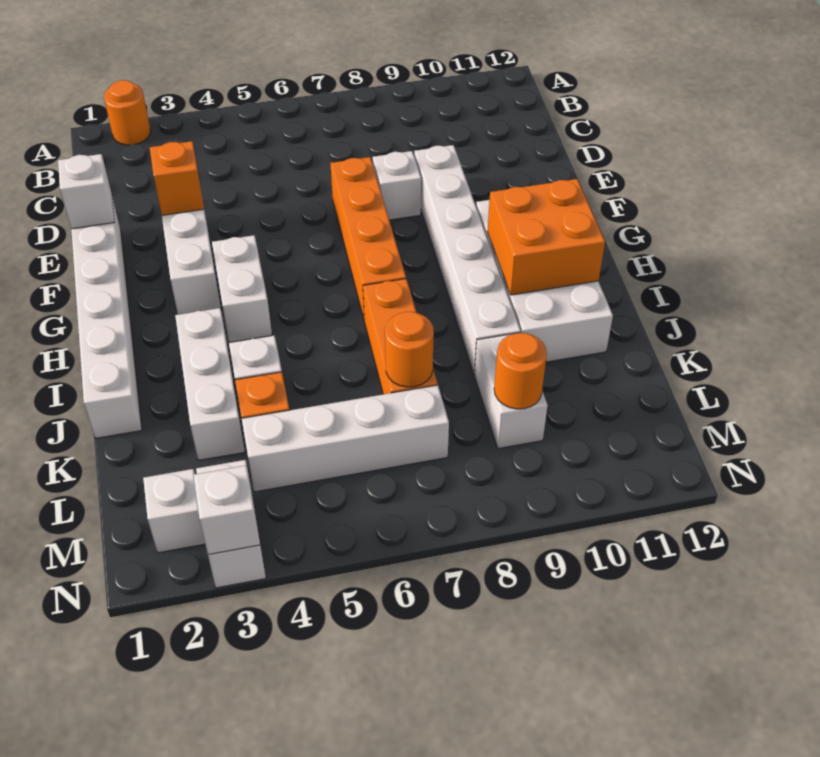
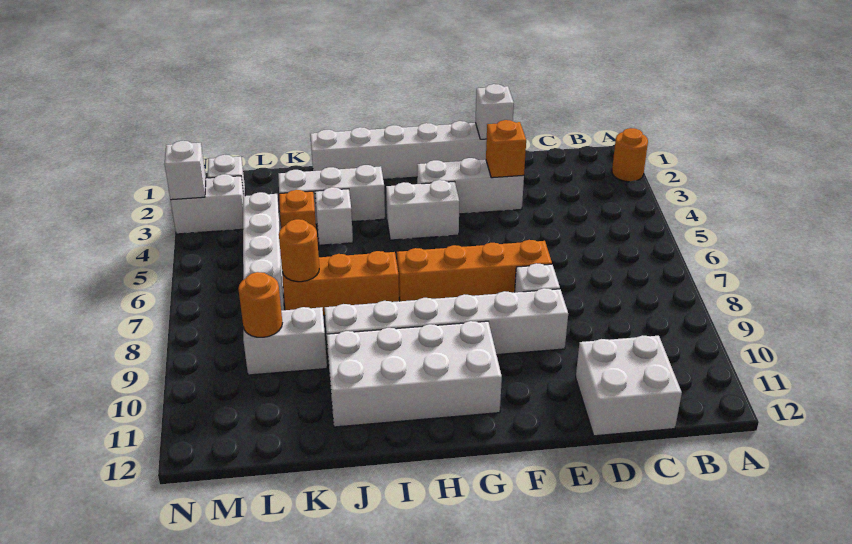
none -> white 2x2 brick [576,335,682,436]
orange 2x2 brick [487,179,605,295] -> none

